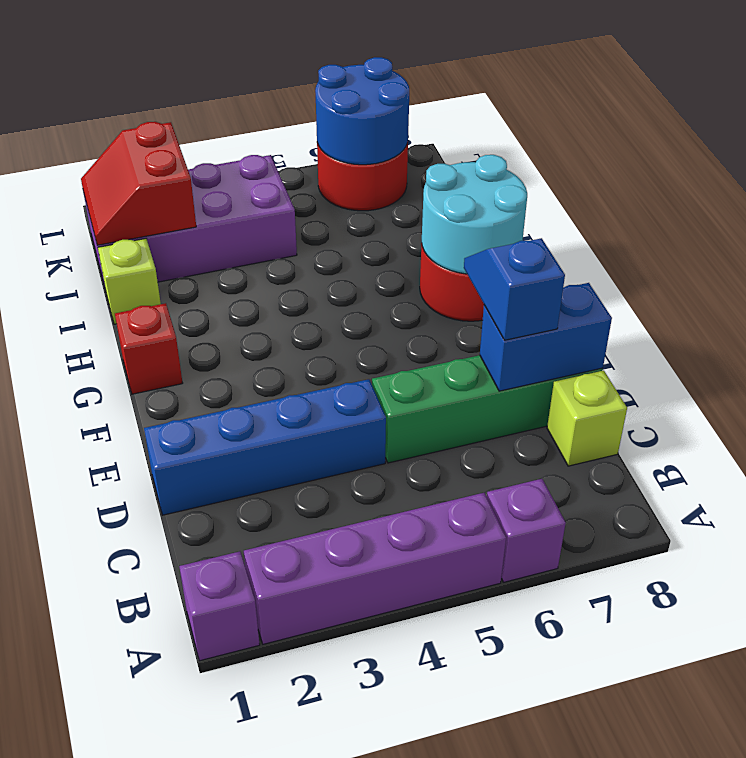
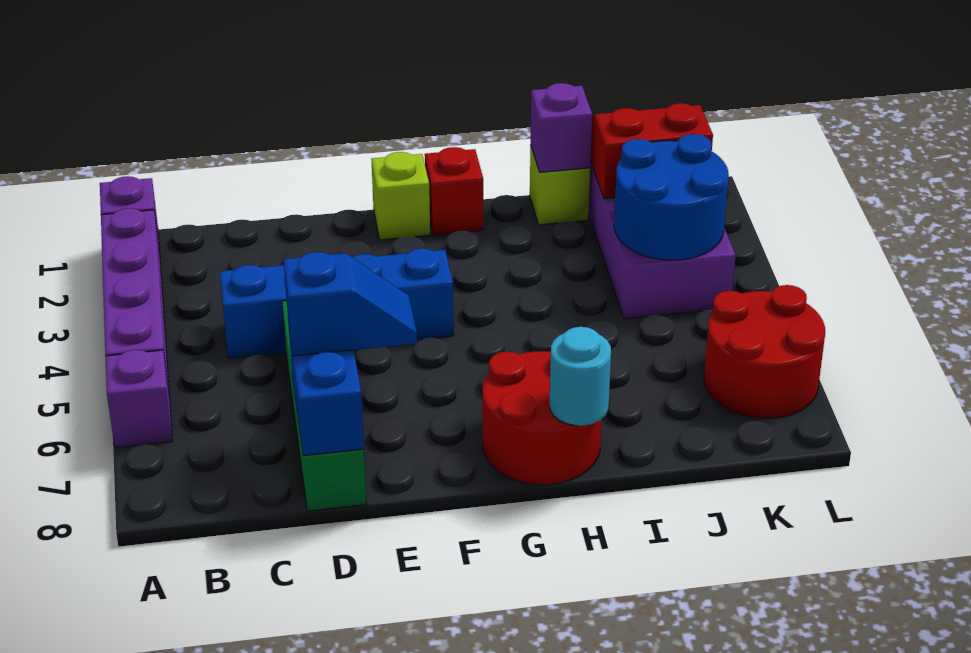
lime 1x1 brick [547,370,627,466] -> lime 1x1 brick moved to [371,152,430,240]
blue 1x4 brick [144,379,386,515] -> blue 1x4 brick turned to [220,248,454,359]
cyan 2x2 round brick [422,155,527,274] -> cyan 1x1 round brick [550,327,611,426]
none -> purple 1x1 brick [531,83,592,172]
blue 2x2 round brick [315,57,409,165] -> blue 2x2 round brick moved to [614,134,729,260]

